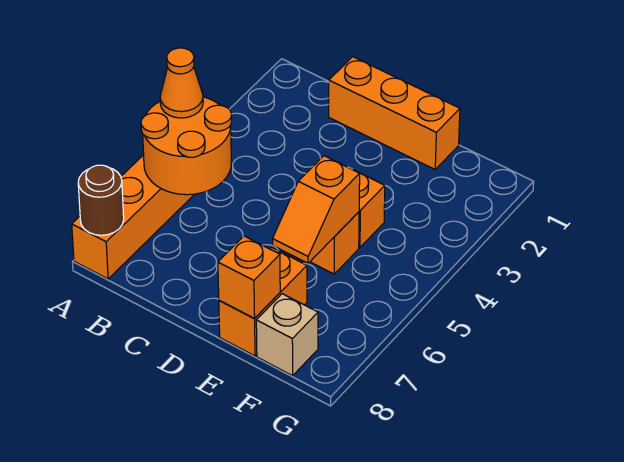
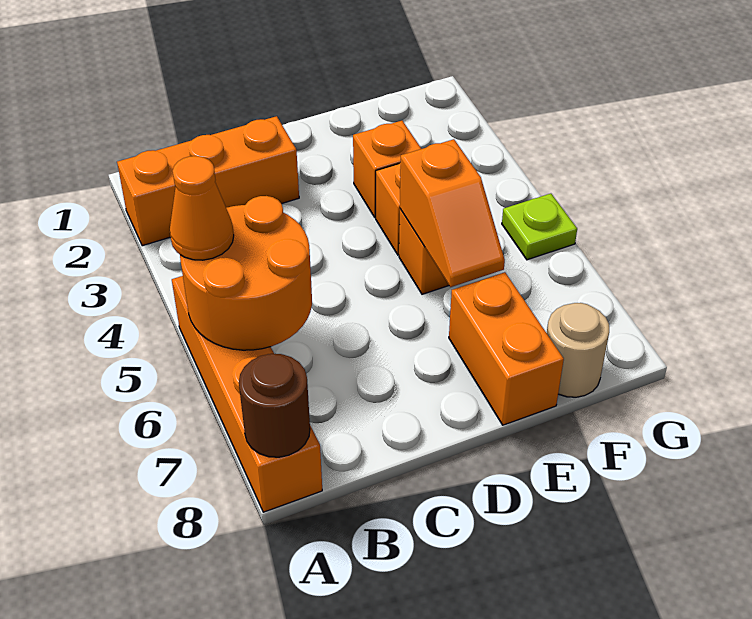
orange 1x3 brick [329,57,460,169] -> orange 1x3 brick moved to [117,116,299,246]
orange 1x1 brick [218,236,280,319] -> orange 1x1 brick moved to [353,121,421,218]
tan 1x1 brick [256,294,318,376] -> tan 1x1 round brick [547,303,609,397]
none -> lime 1x1 plate [502,194,577,260]

